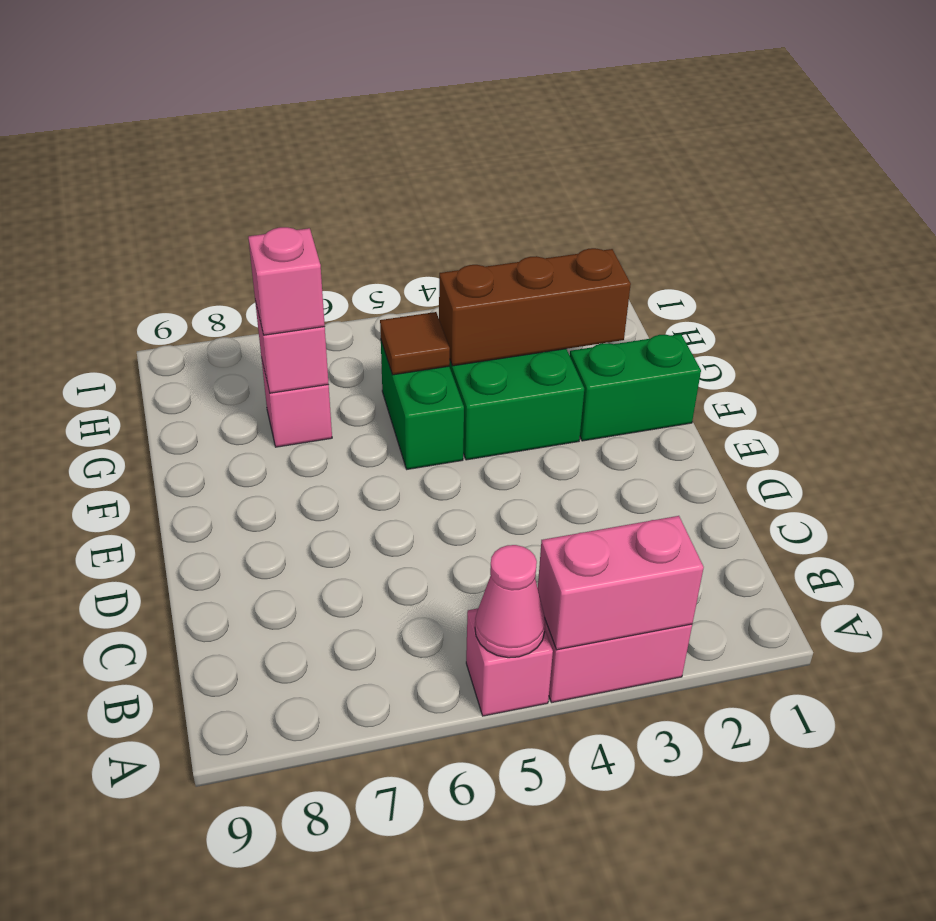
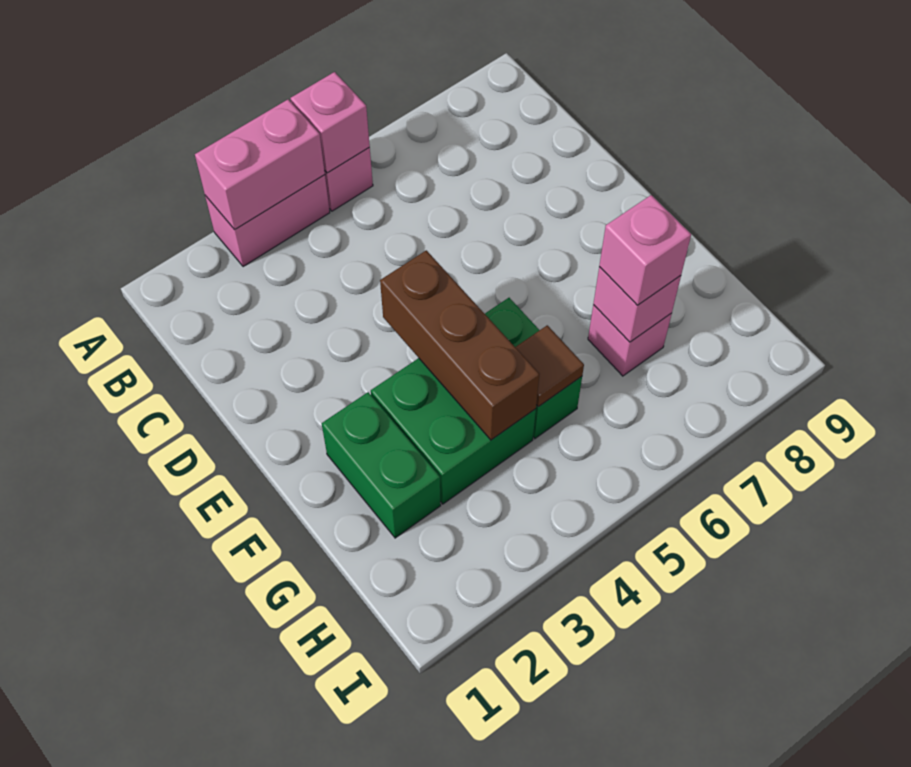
pink 1x1 cone [475,545,545,658] -> pink 1x1 brick [291,72,370,173]
green 1x2 brick [570,334,701,441] -> green 1x2 brick turned to [322,392,441,538]
brown 1x3 brick [439,248,631,366] -> brown 1x3 brick turned to [380,250,540,440]

